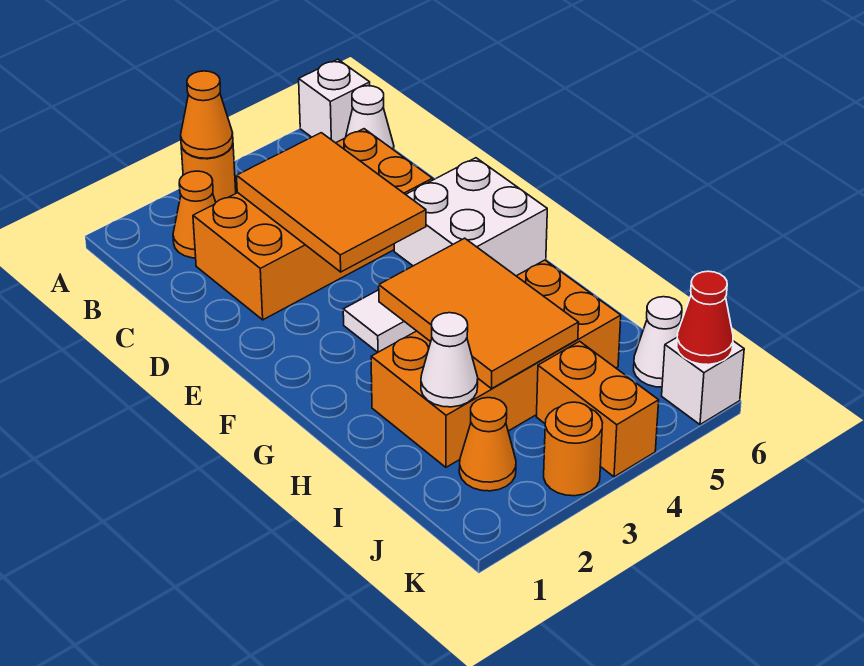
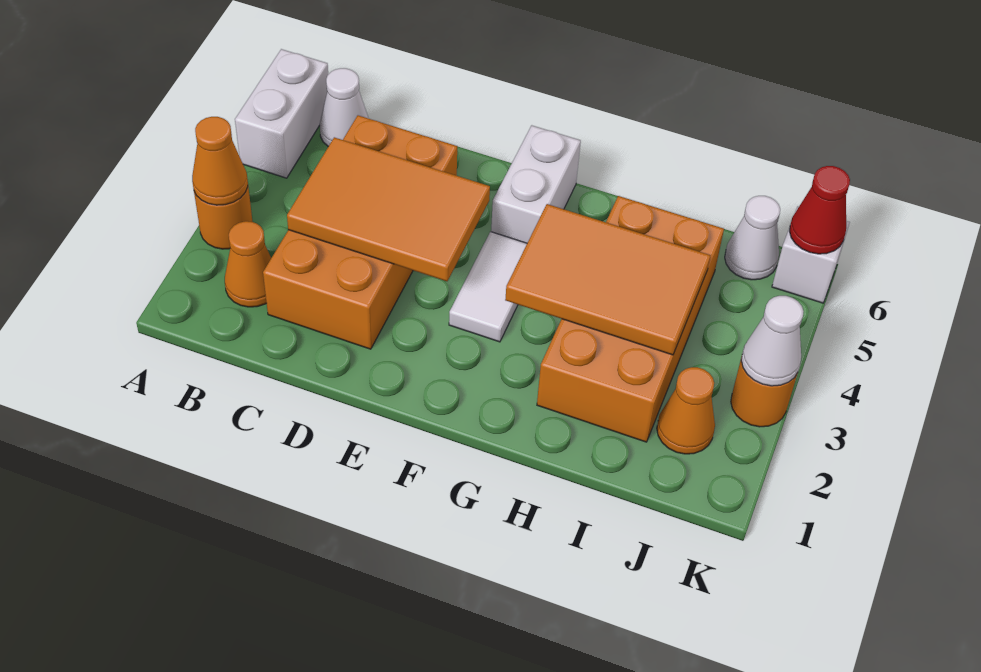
white 1x1 brick [299,59,370,143] -> white 1x2 brick [235,49,328,178]
white 2x2 brick [394,158,547,276] -> white 1x2 brick [491,125,581,243]
white 1x1 cone [421,313,478,407] -> white 1x1 cone moved to [741,296,804,386]
orange 1x2 brick [536,341,659,477] -> none

